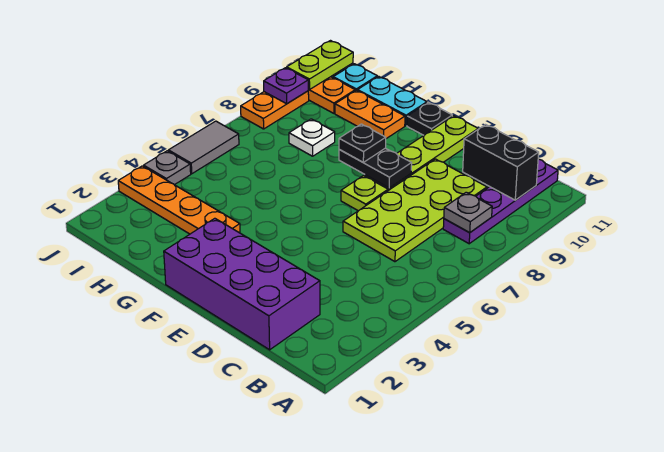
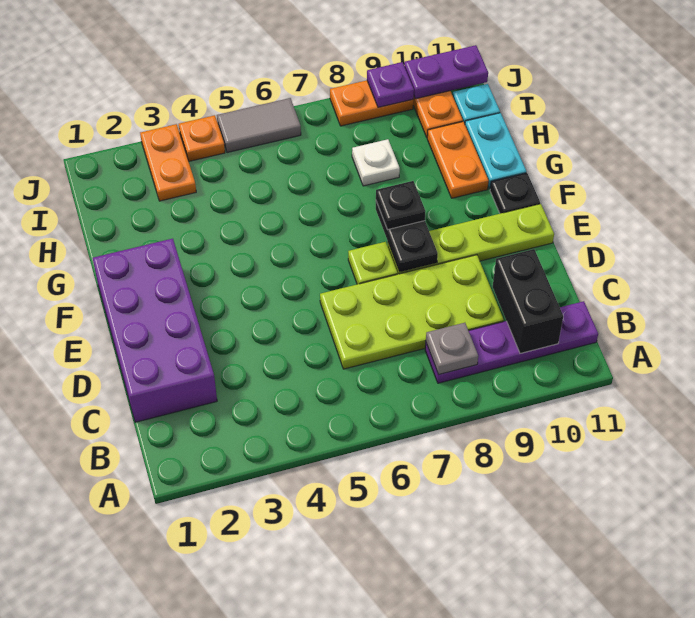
orange 1x4 plate [118,166,240,234] -> orange 1x2 plate [140,124,196,201]
grey 1x1 plate [144,151,191,185] -> orange 1x1 plate [179,115,225,161]
lime 1x2 plate [287,41,353,90] -> purple 1x2 plate [404,45,488,99]

